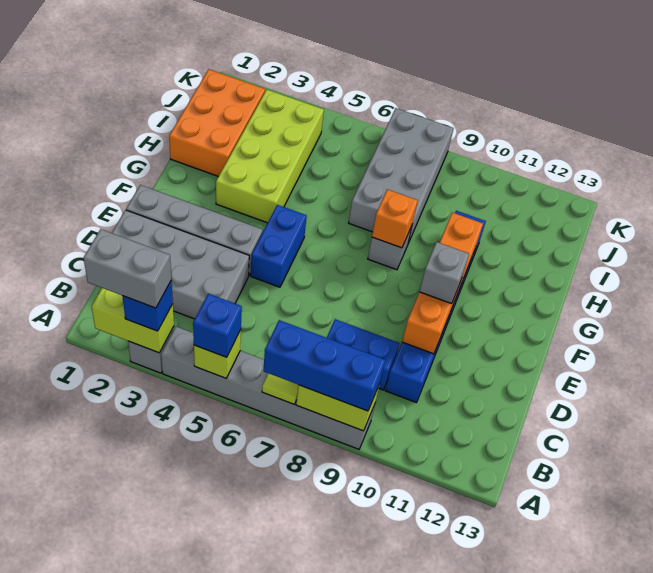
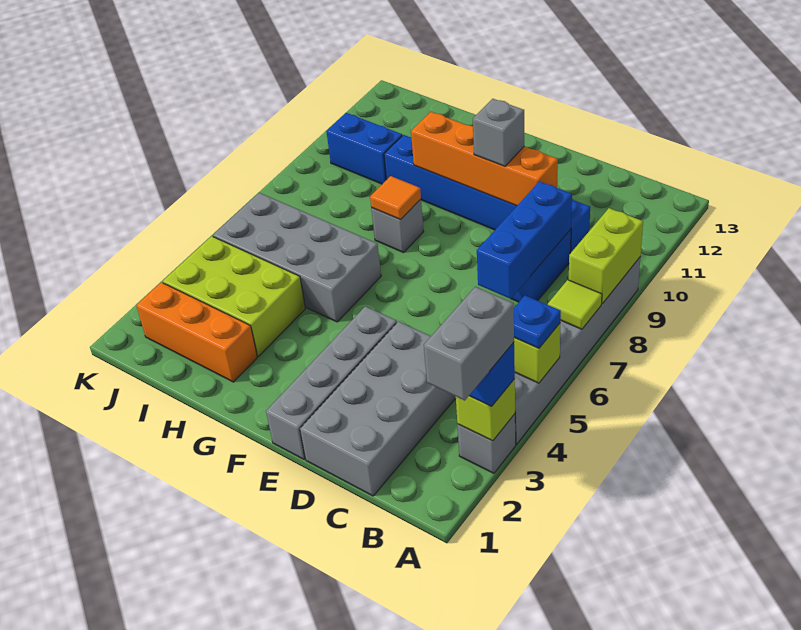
lime 1x2 brick [92,288,174,353] -> lime 1x1 brick [456,379,515,441]
blue 1x1 brick [193,294,242,357] -> blue 1x1 plate [514,296,561,348]
blue 1x3 brick [263,320,385,411] -> blue 1x3 brick moved to [477,182,572,299]
blue 1x2 brick [251,205,307,287] -> blue 1x2 brick moved to [326,113,402,184]
lime 2x4 brick [216,90,324,223] -> lime 2x3 brick [163,236,305,356]
orange 1x1 brick [372,189,418,248] -> orange 1x1 tile [370,176,421,220]
orange 2x3 brick [169,69,265,176] -> orange 1x3 brick [136,282,257,382]
grey 2x4 brick [349,108,454,243] -> grey 2x4 brick moved to [213,193,381,322]

